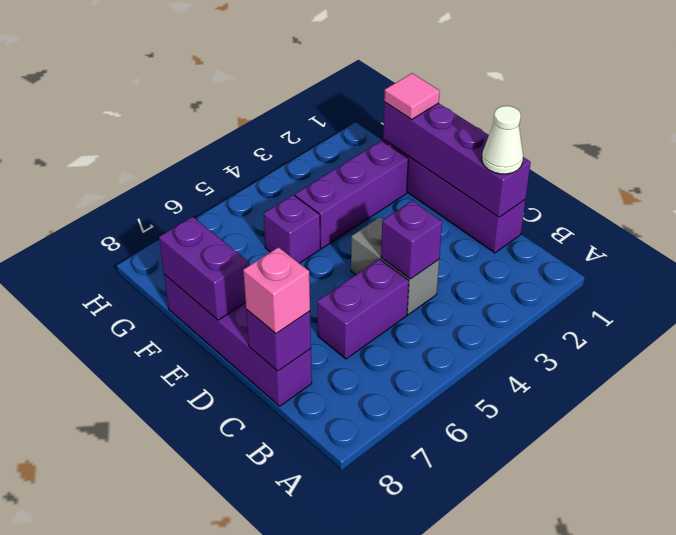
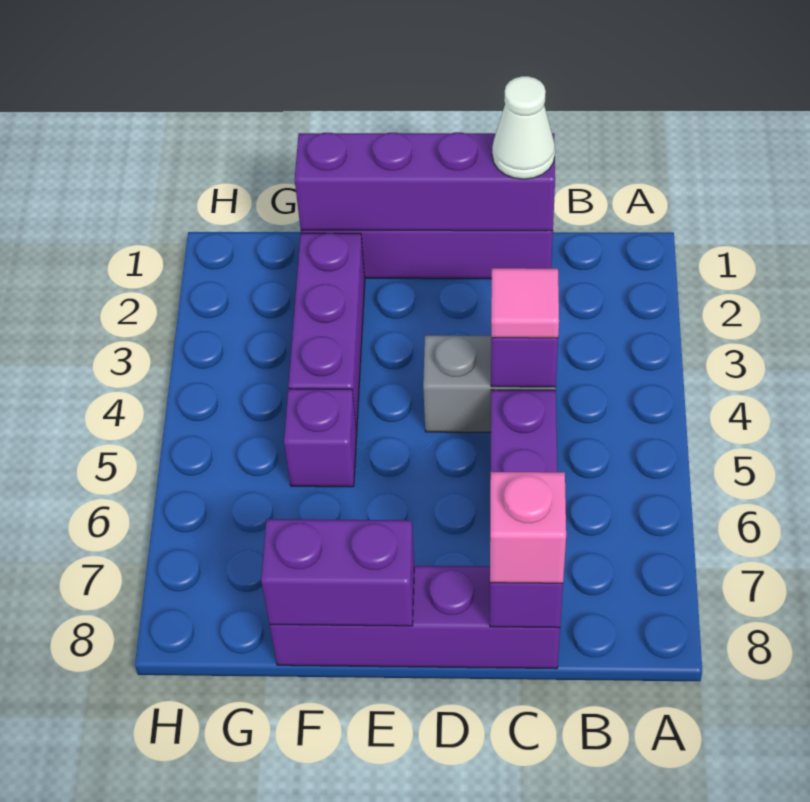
pink 1x1 tile [384,73,440,120] -> pink 1x1 tile moved to [491,268,559,338]

